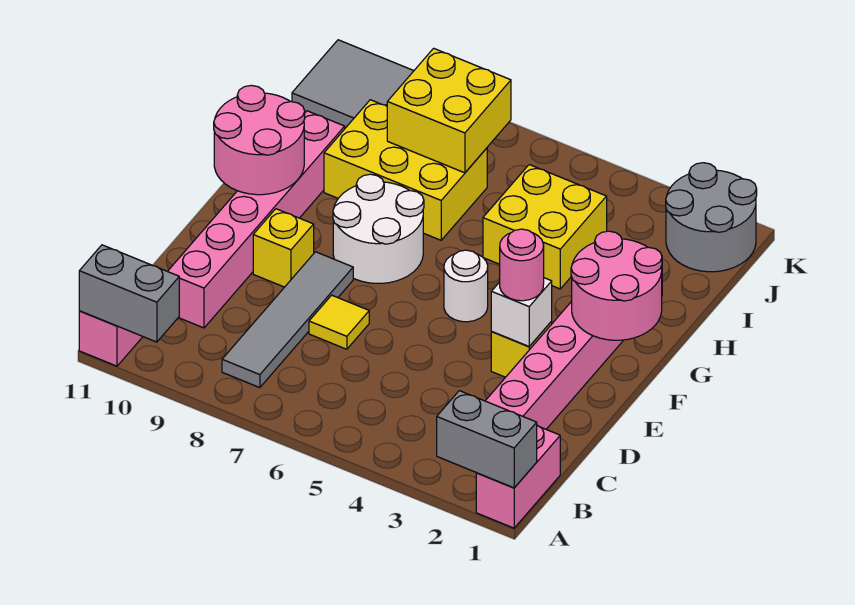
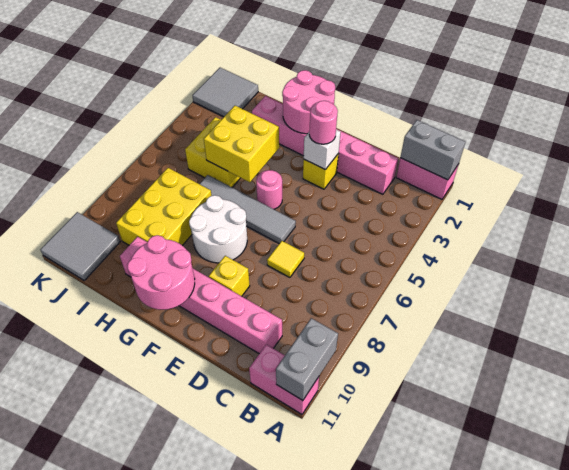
grey 1x2 brick [437,391,537,488] -> grey 1x2 brick turned to [400,120,465,180]
grey 1x4 tile [222,252,353,388] -> grey 1x4 tile moved to [200,175,296,244]
white 1x1 round brick [444,250,488,322] -> pink 1x1 round brick [256,170,282,209]
yellow 2x2 brick [387,48,511,173] -> yellow 2x2 brick moved to [204,106,279,182]
grey 2x2 round brick [666,163,757,272] -> grey 2x2 tile [192,68,258,117]

